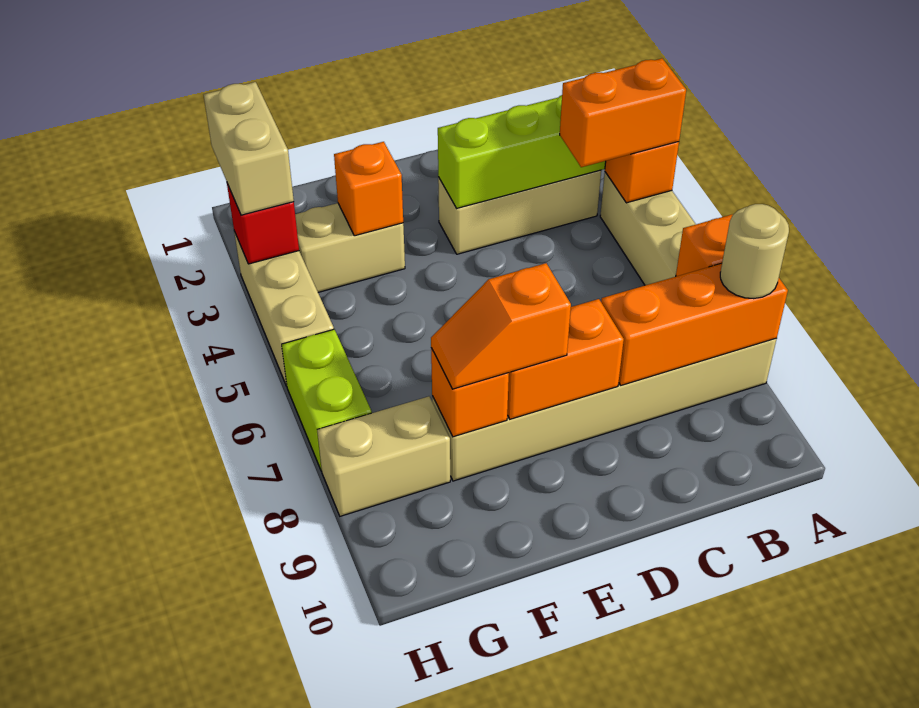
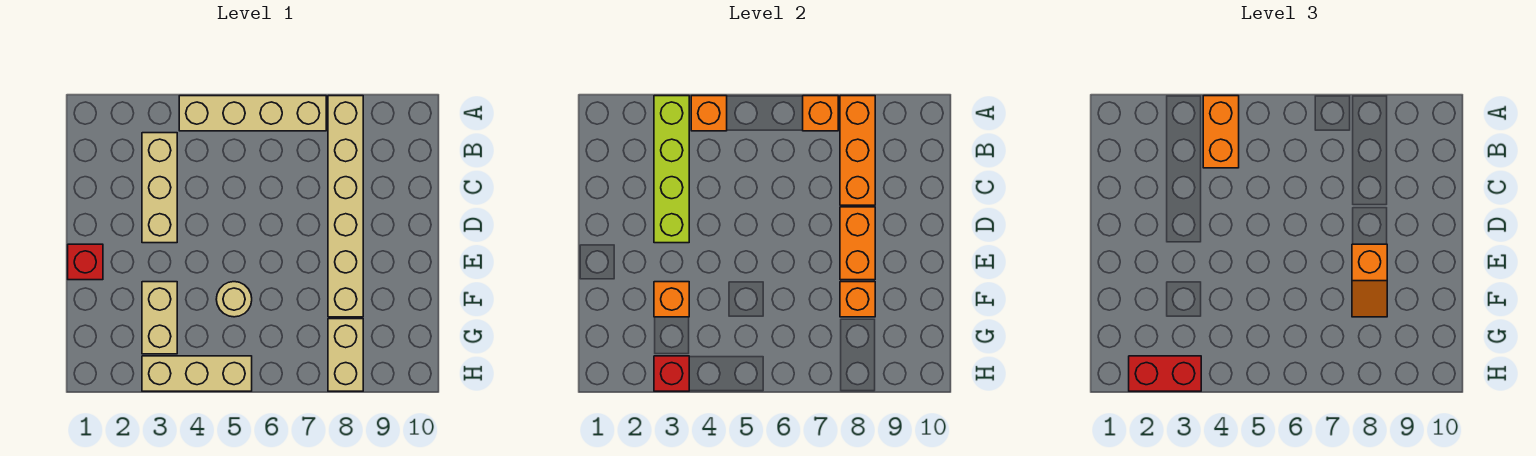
tan 1x1 round brick [720,204,789,299] -> tan 1x1 round brick moved to [216,282,252,317]
none -> red 1x1 brick [68,244,103,280]
tan 1x2 brick [203,82,294,215] -> red 1x2 brick [1129,356,1201,391]
lime 1x2 brick [282,329,372,471] -> none

